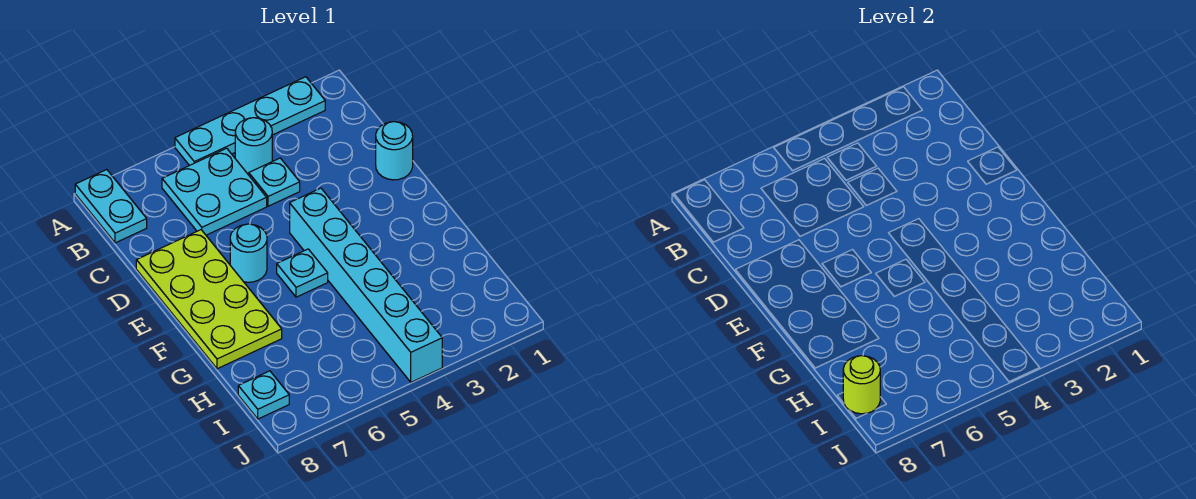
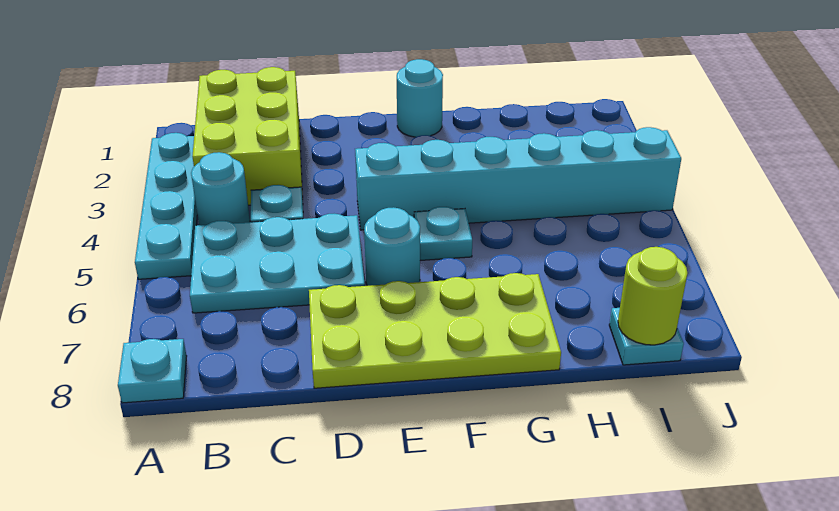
cyan 1x2 plate [75,170,147,243] -> cyan 1x1 plate [118,339,187,403]
none -> lime 2x3 brick [192,67,303,205]
cyan 2x2 plate [162,148,267,235] -> cyan 2x3 plate [190,214,365,313]
cyan 1x1 round brick [376,122,413,180] -> cyan 1x1 round brick moved to [397,59,443,137]

